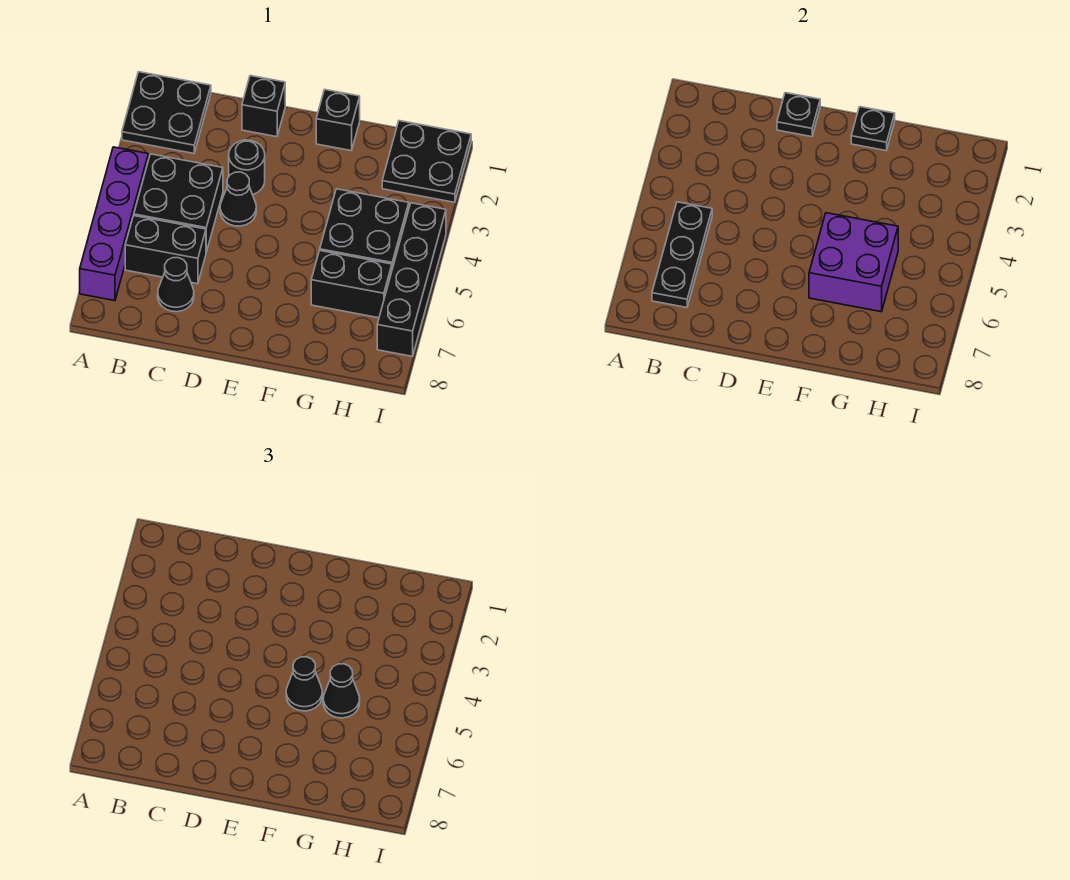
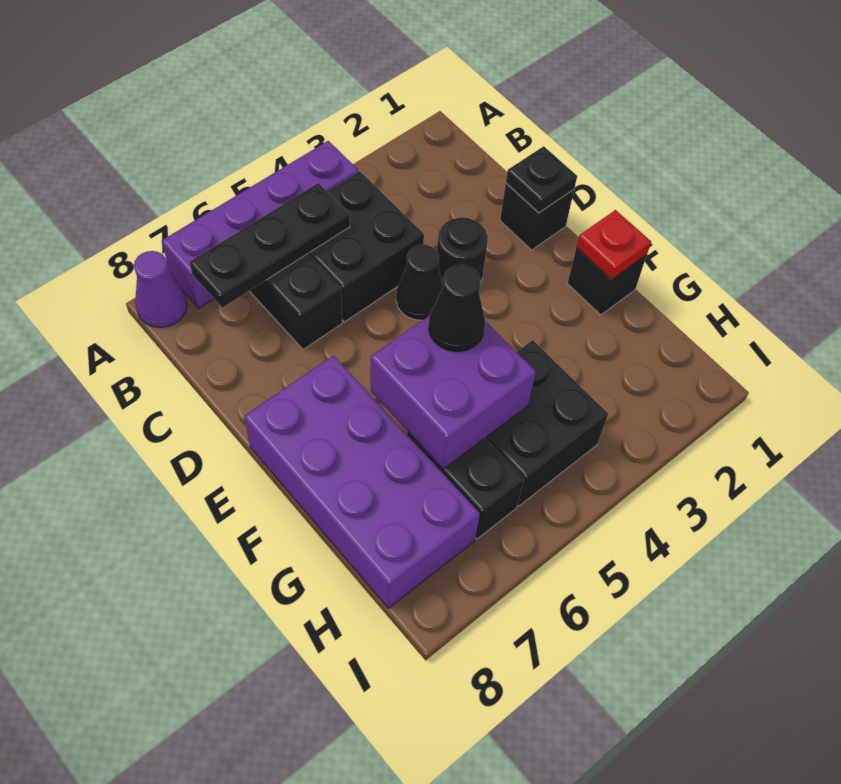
black 2x2 plate [122,72,211,153] -> none
none -> purple 1x1 cone [134,251,187,328]
black 1x1 cone [158,258,194,312] -> none
none -> purple 2x4 brick [244,355,480,608]
black 1x1 plate [851,107,895,151] -> red 1x1 plate [576,210,651,280]
black 1x1 cone [323,664,360,718] -> none
black 2x2 plate [382,121,471,202] -> none
black 1x4 brick [377,203,446,356] -> none

